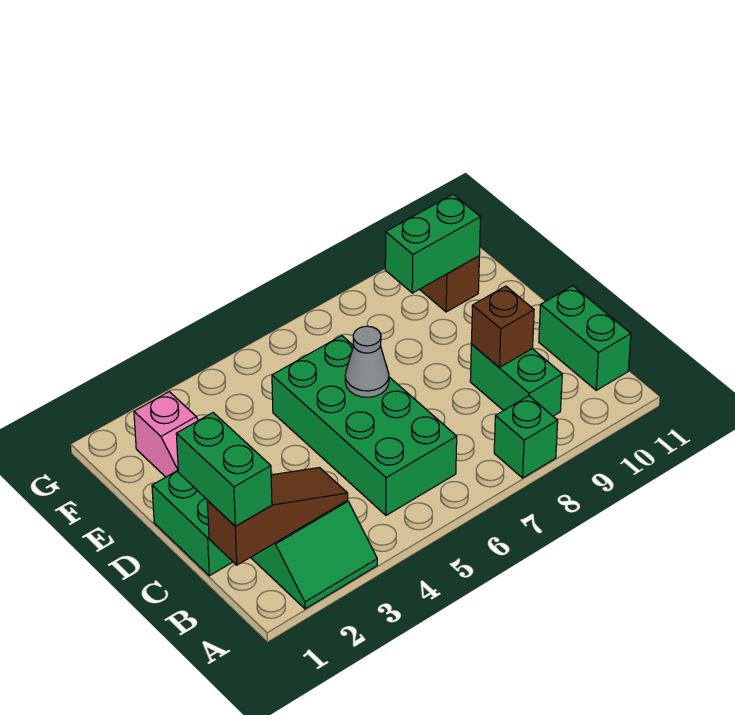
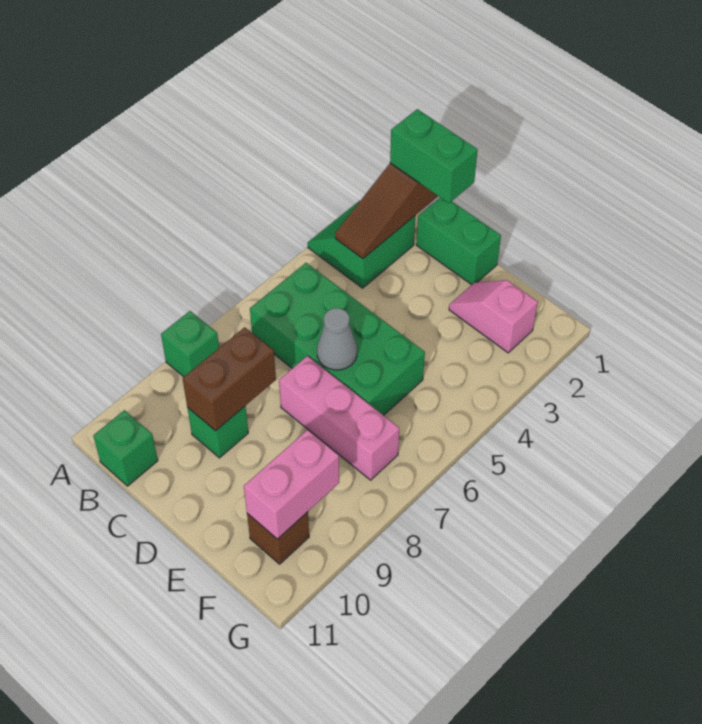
green 1x2 brick [470,344,562,416] -> green 1x1 brick [187,406,248,458]
green 1x2 brick [539,286,631,390] -> green 1x1 brick [93,410,158,486]
brown 1x1 brick [471,286,534,367] -> brown 1x2 brick [183,327,276,431]
none -> pink 1x3 brick [279,356,399,480]
green 1x2 brick [385,194,481,293] -> pink 1x2 brick [244,430,339,539]

